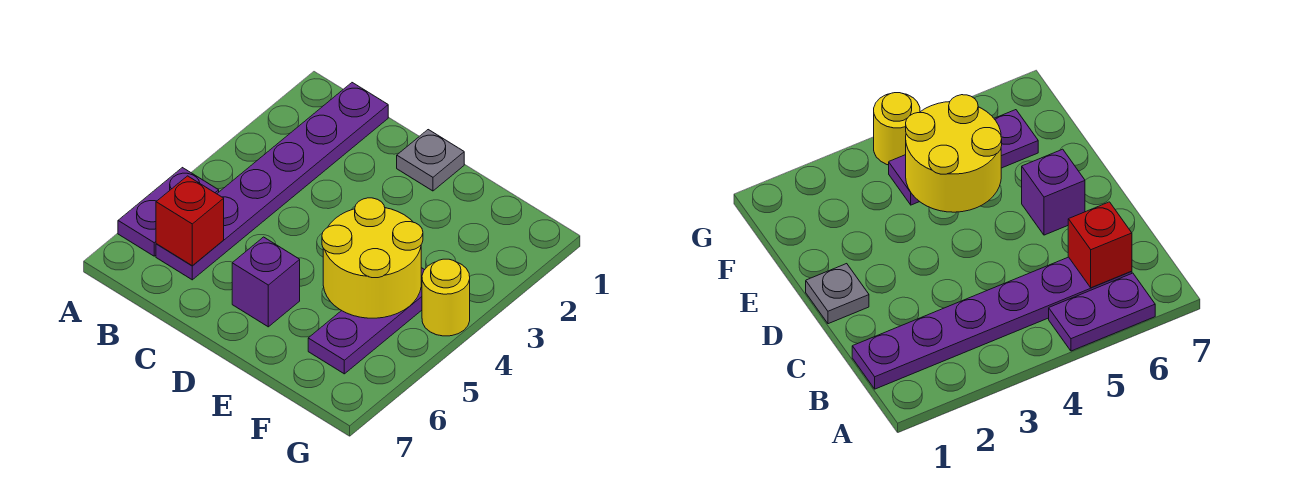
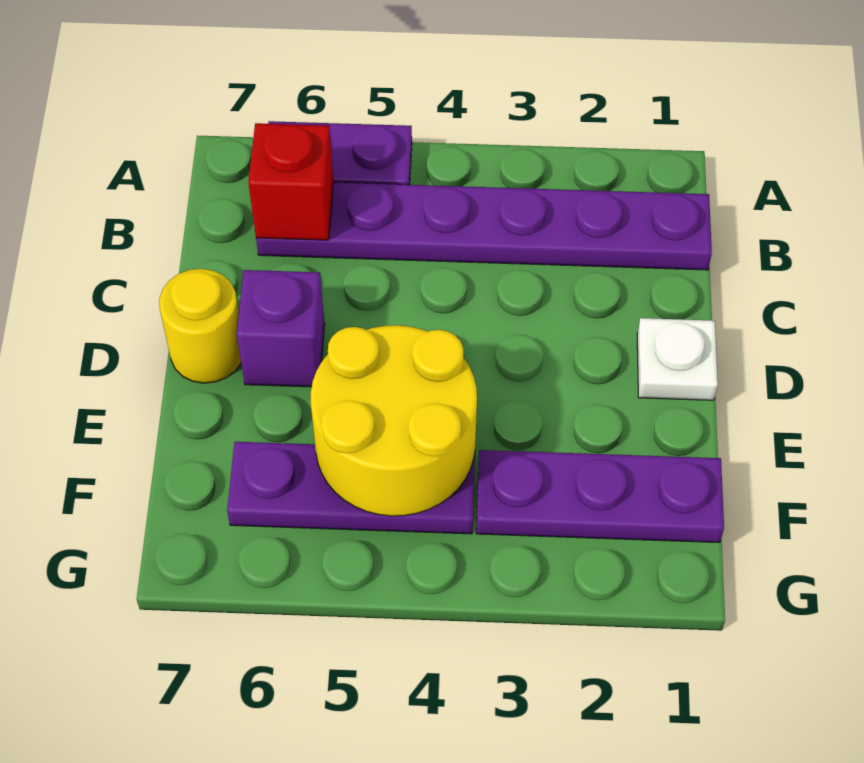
grey 1x1 plate [397,130,464,191] -> white 1x1 plate [637,318,718,400]
none -> purple 1x3 plate [476,450,724,543]
yellow 1x1 round brick [422,259,470,336] -> yellow 1x1 round brick moved to [159,269,241,383]

